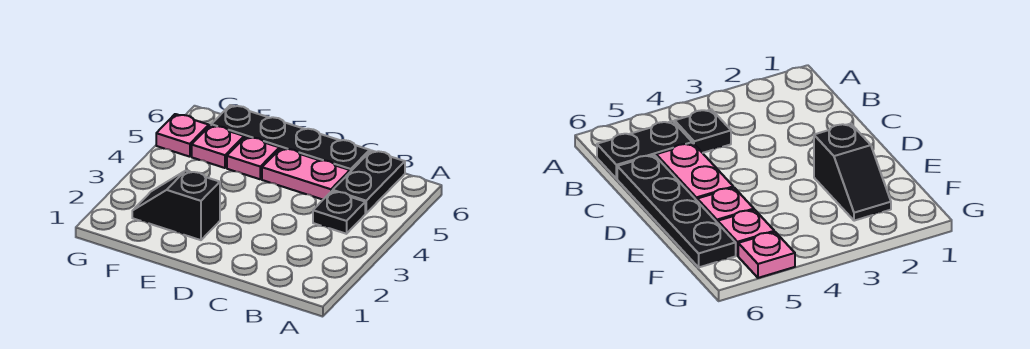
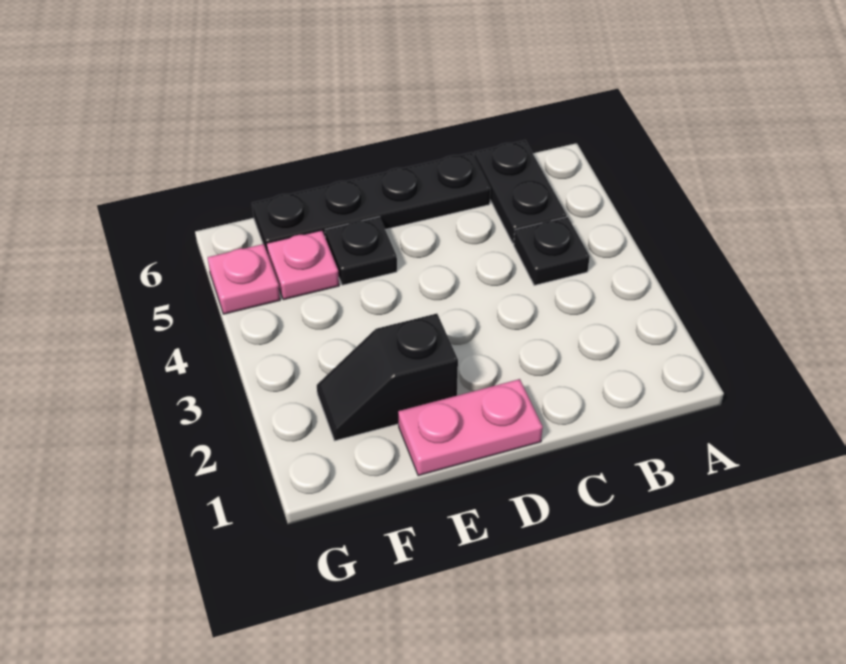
pink 1x2 plate [262,148,350,199] -> pink 1x2 plate moved to [398,379,543,476]
pink 1x1 plate [227,137,279,179] -> black 1x1 plate [325,217,397,285]

